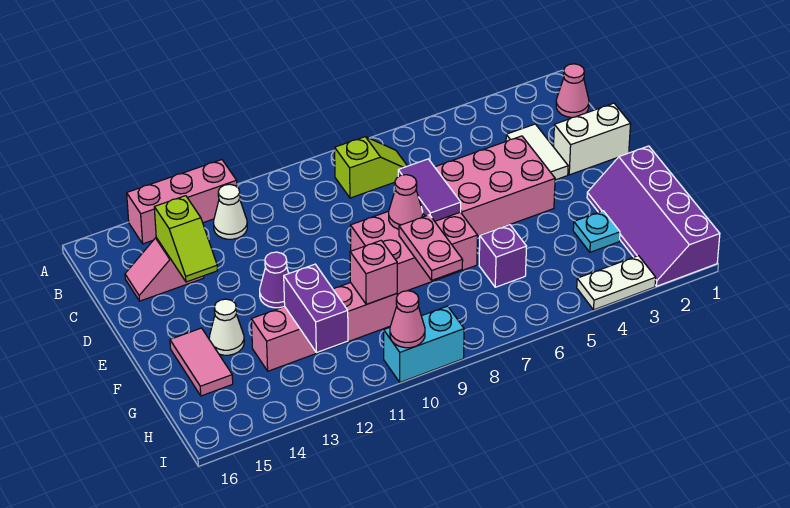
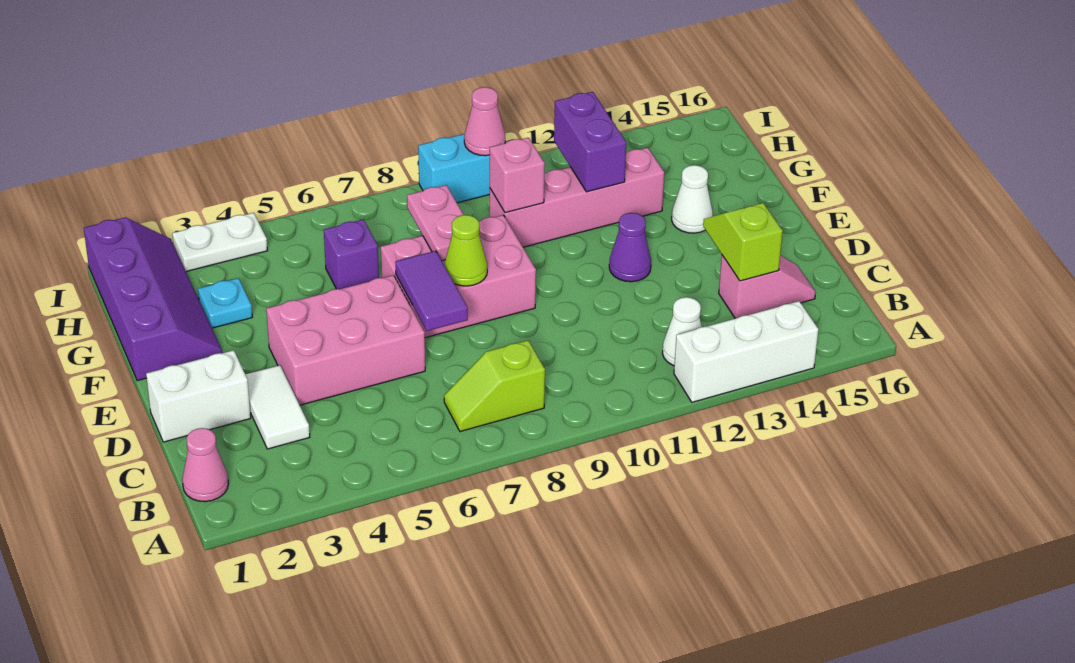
pink 1x3 brick [127,160,237,244] -> white 1x3 brick [674,301,818,402]
pink 1x1 cone [389,175,423,229] -> lime 1x1 cone [444,215,487,286]
pink 1x2 tile [170,328,233,396] -> none

